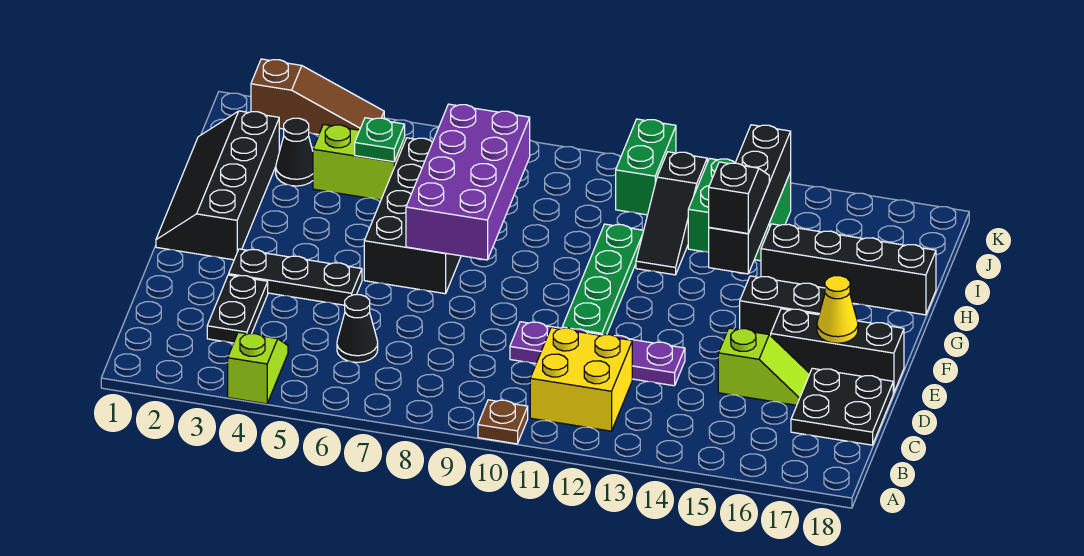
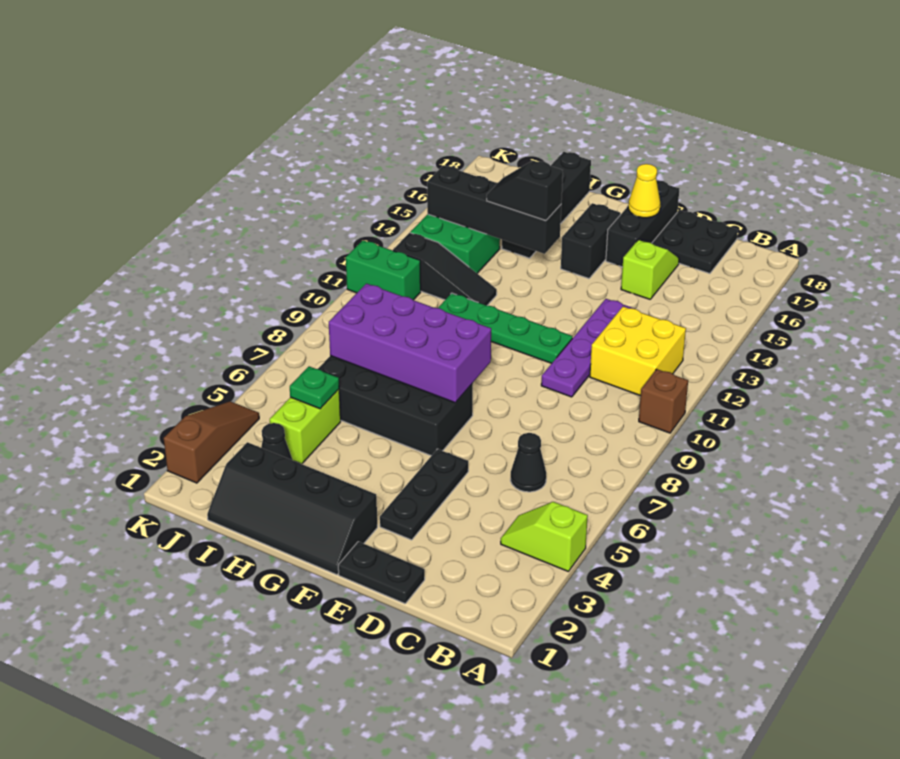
brown 1x1 plate [478,400,528,444] -> brown 1x1 brick [639,369,688,433]
black 1x2 plate [207,275,268,343] -> black 1x2 plate moved to [338,542,425,604]

